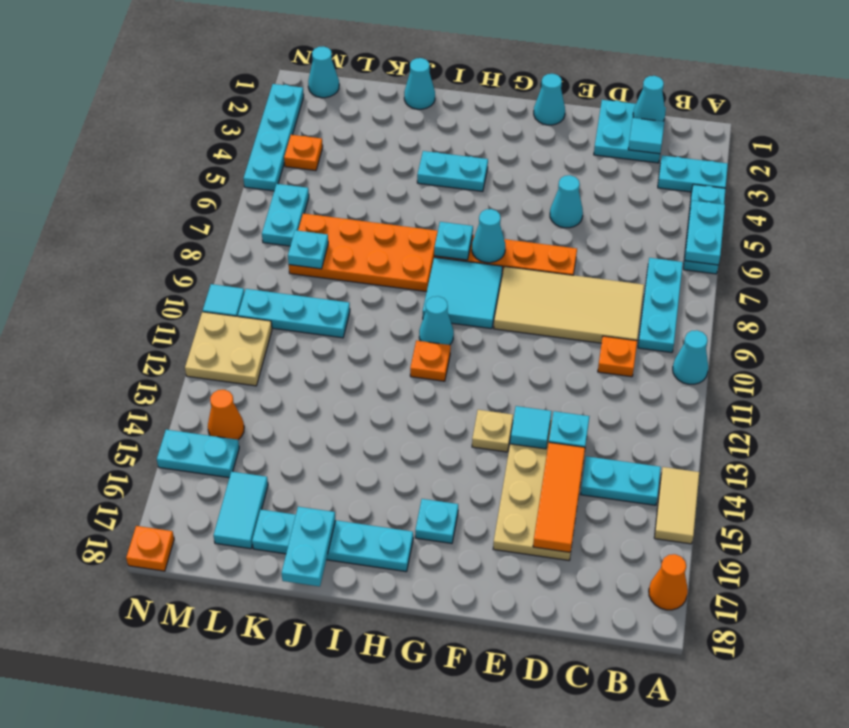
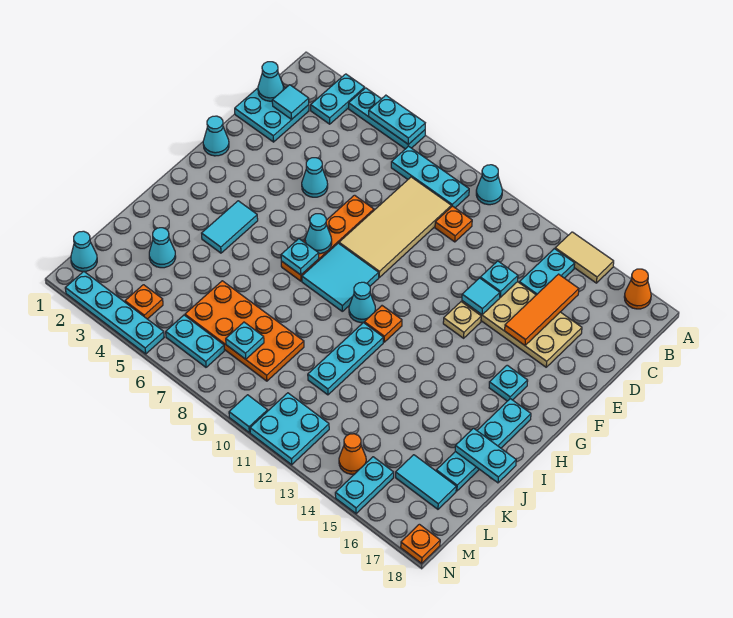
orange 1x3 tile [533,442,585,552] -> orange 1x3 tile turned to [505,274,579,345]
cyan 1x2 plate [417,151,488,191] -> cyan 1x2 tile [202,201,258,253]
orange 2x4 plate [289,213,438,292] -> orange 2x4 plate turned to [185,281,304,381]
cyan 1x1 cone [404,58,435,109] -> cyan 1x1 cone moved to [149,228,176,268]
cyan 1x3 plate [238,289,350,338] -> cyan 1x3 plate moved to [308,323,383,395]
tan 2x2 plate [185,312,272,386] -> cyan 2x2 plate [250,393,329,465]

